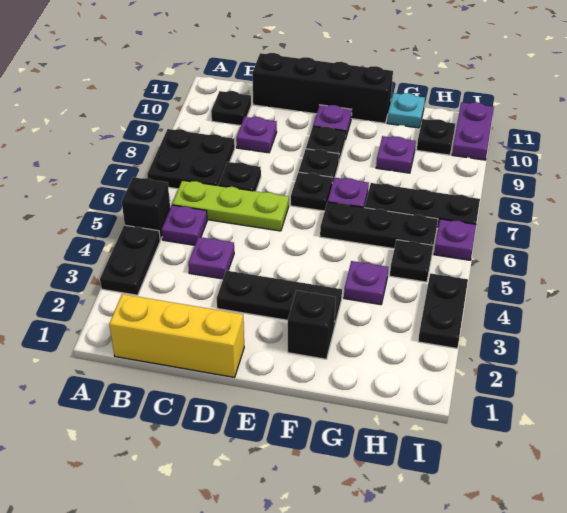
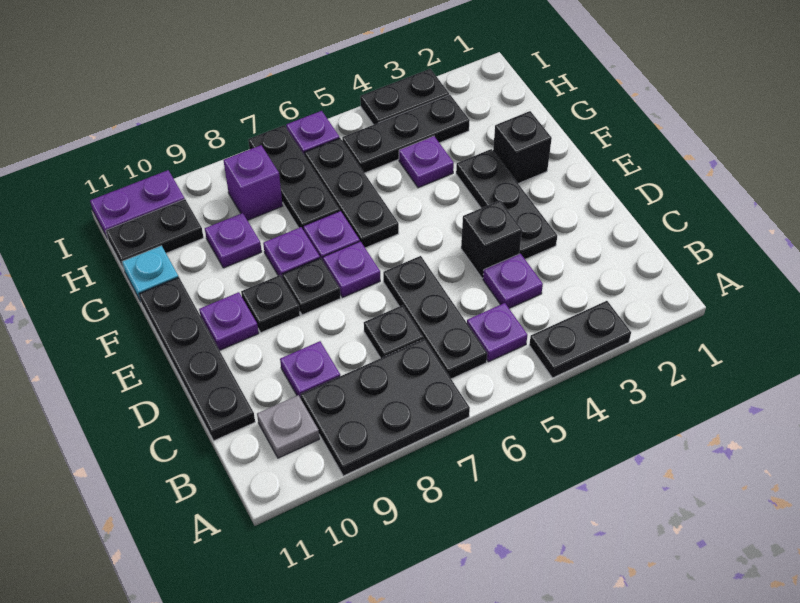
black 1x1 brick [122,177,170,240] -> black 1x1 brick moved to [461,200,522,278]
black 2x2 plate [147,129,235,189] -> black 2x3 plate [301,339,470,476]
yellow 1x3 brick [109,294,244,377] -> none
lime 1x3 plate [172,180,289,231] -> black 1x3 plate [383,256,487,379]
black 1x1 plate [211,91,251,126] -> grey 1x1 plate [257,395,319,458]
black 1x4 brick [252,53,393,123] -> black 1x4 plate [139,277,255,441]
black 1x1 plate [291,172,333,211] -> purple 1x1 plate [323,241,380,298]
none -> purple 1x1 plate [263,227,320,278]
black 1x1 plate [390,240,433,282] -> black 1x3 plate [342,95,470,173]
none -> purple 1x1 brick [224,145,283,220]
black 1x1 plate [417,119,455,155] -> black 1x2 plate [106,199,204,269]

